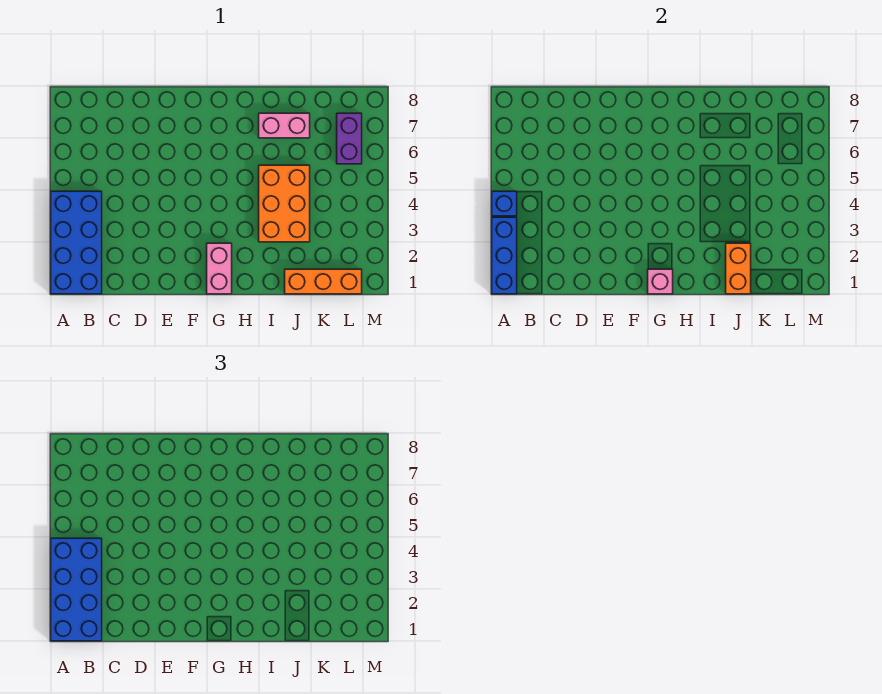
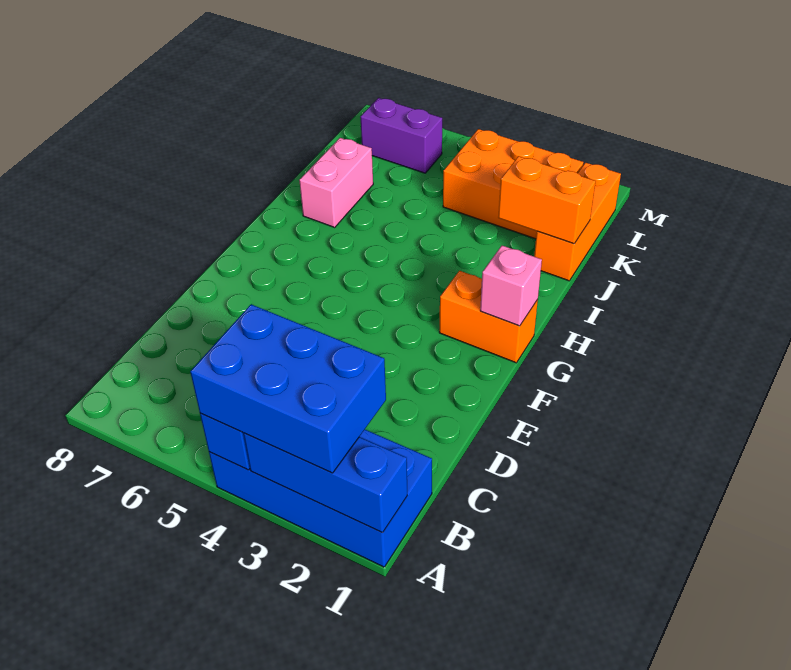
blue 2x4 brick [51,538,102,641] -> blue 2x3 brick [190,304,386,473]
pink 1x2 brick [207,243,232,294] -> orange 1x2 brick [439,271,538,363]
orange 2x3 brick [259,165,310,242] -> orange 2x3 brick moved to [443,129,584,239]

